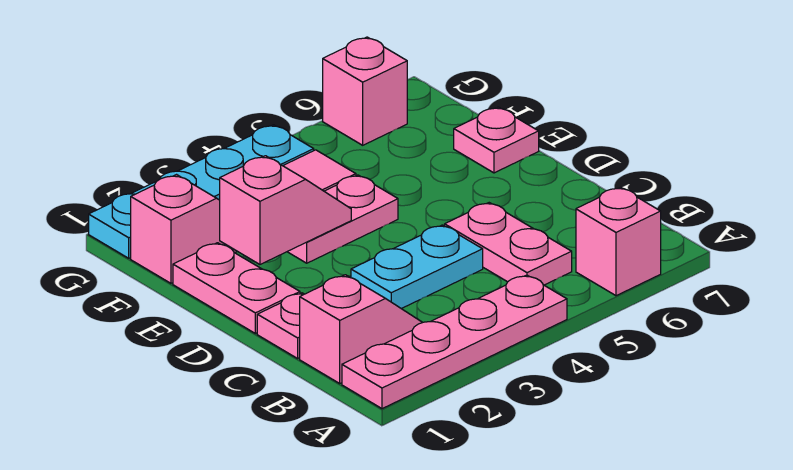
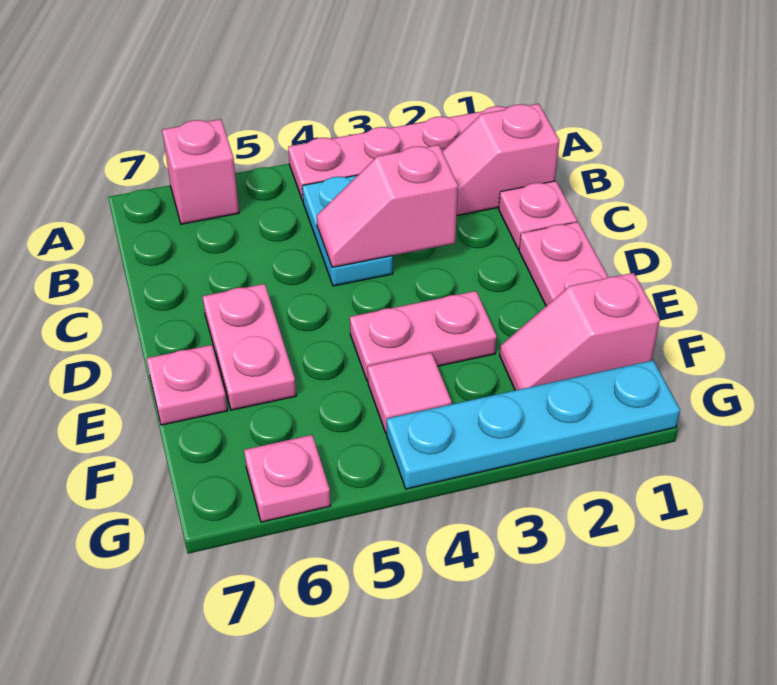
pink 1x2 plate [445,203,572,285] -> pink 1x2 plate moved to [203,284,296,410]
cyan 1x2 plate [351,225,483,309] -> cyan 1x2 plate turned to [302,175,393,286]
pink 1x2 slope [220,156,351,264] -> pink 1x2 slope moved to [317,145,458,267]
pink 1x1 brick [323,37,407,145] -> pink 1x1 plate [244,435,331,522]

